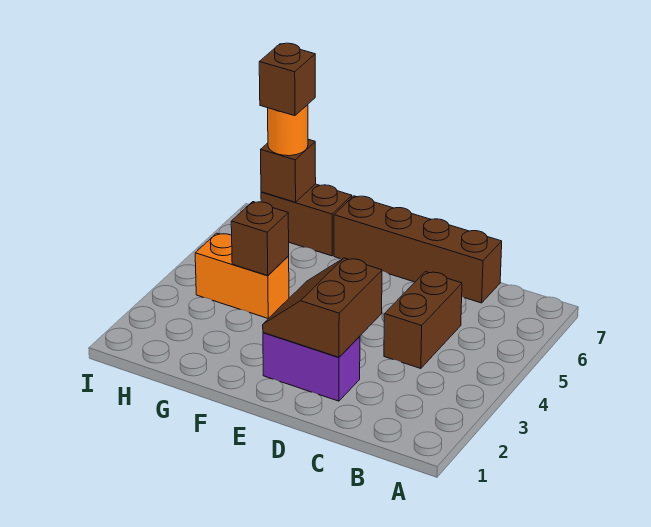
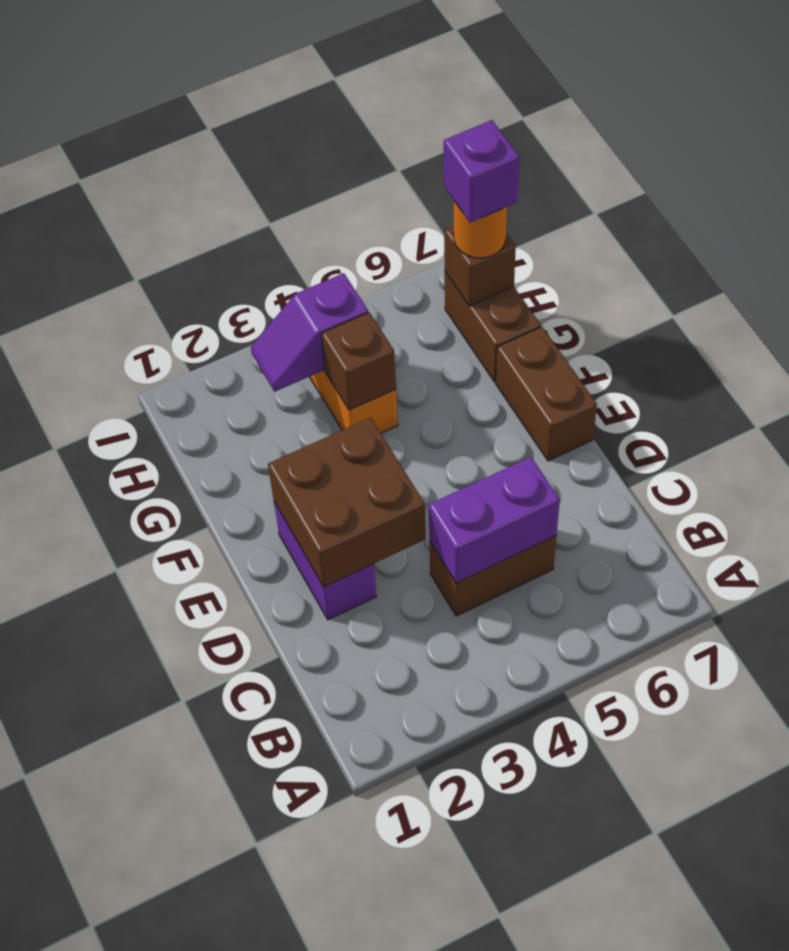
none -> purple 1x2 brick [429,457,560,583]
brown 1x4 brick [334,196,502,303] -> brown 1x2 brick [496,327,597,461]
brown 2x2 slope [263,258,382,357] -> brown 2x2 brick [268,417,426,587]
none -> purple 1x2 slope [251,273,368,392]
brown 1x1 brick [259,43,315,116] -> purple 1x1 brick [444,120,519,222]

